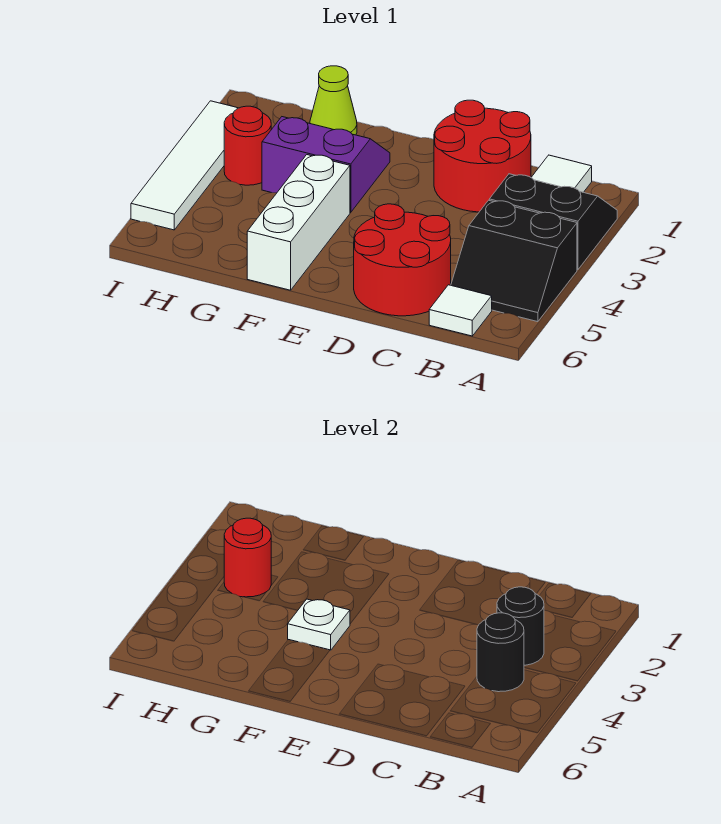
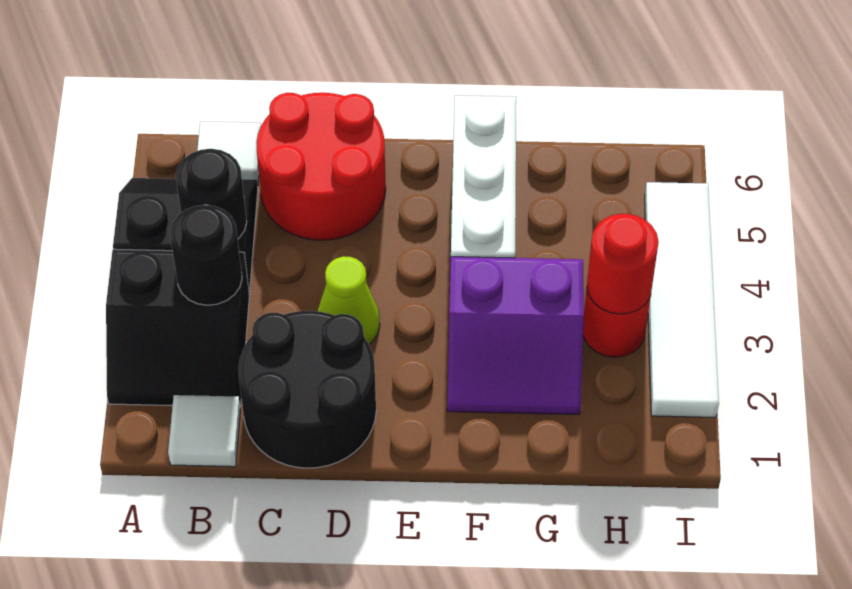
red 2x2 round brick [434,100,531,212] -> black 2x2 round brick [238,311,376,468]
white 1x1 plate [288,599,350,650] -> none
lime 1x1 cone [310,66,357,135] -> lime 1x1 cone moved to [318,256,380,344]

